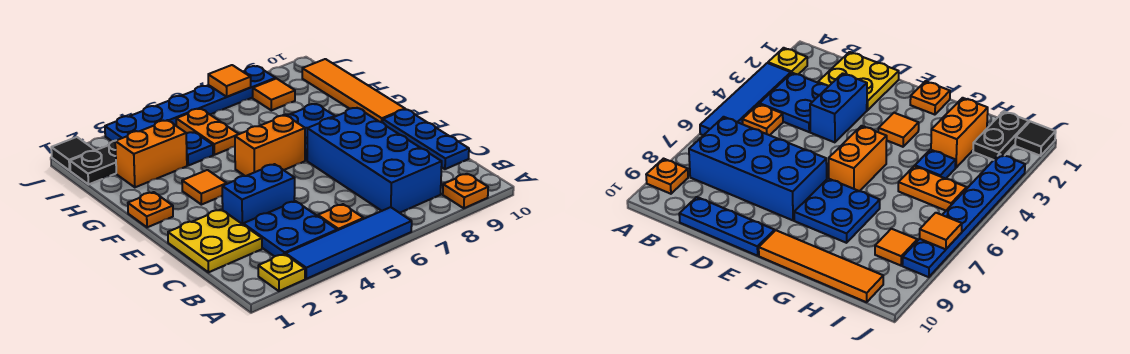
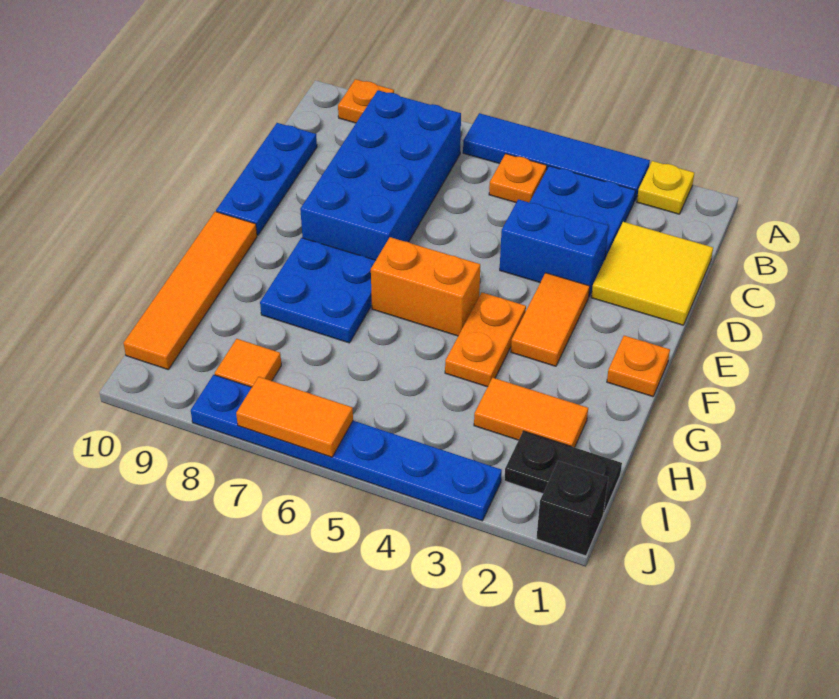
yellow 2x2 plate [168,210,262,272] -> yellow 2x2 tile [591,222,713,325]
orange 1x1 tile [182,170,227,205] -> orange 1x2 tile [511,273,590,366]
orange 1x2 brick [115,120,187,187] -> orange 1x2 tile [474,378,588,447]
blue 1x1 plate [186,132,213,165] -> none
orange 1x2 plate [176,109,238,155] -> orange 1x2 plate moved to [445,293,526,387]
black 1x1 tile [51,137,95,170] -> black 1x1 brick [536,461,608,556]
orange 1x1 tile [208,65,251,97] -> orange 1x2 tile [236,377,353,457]

